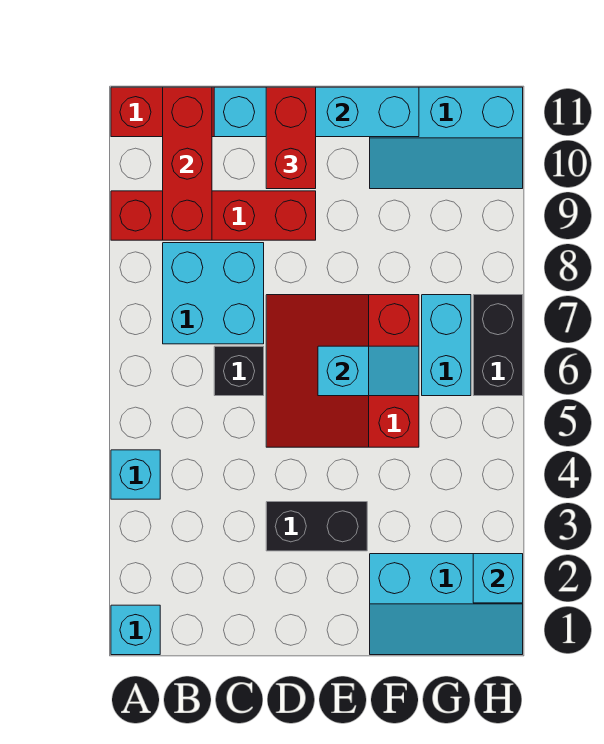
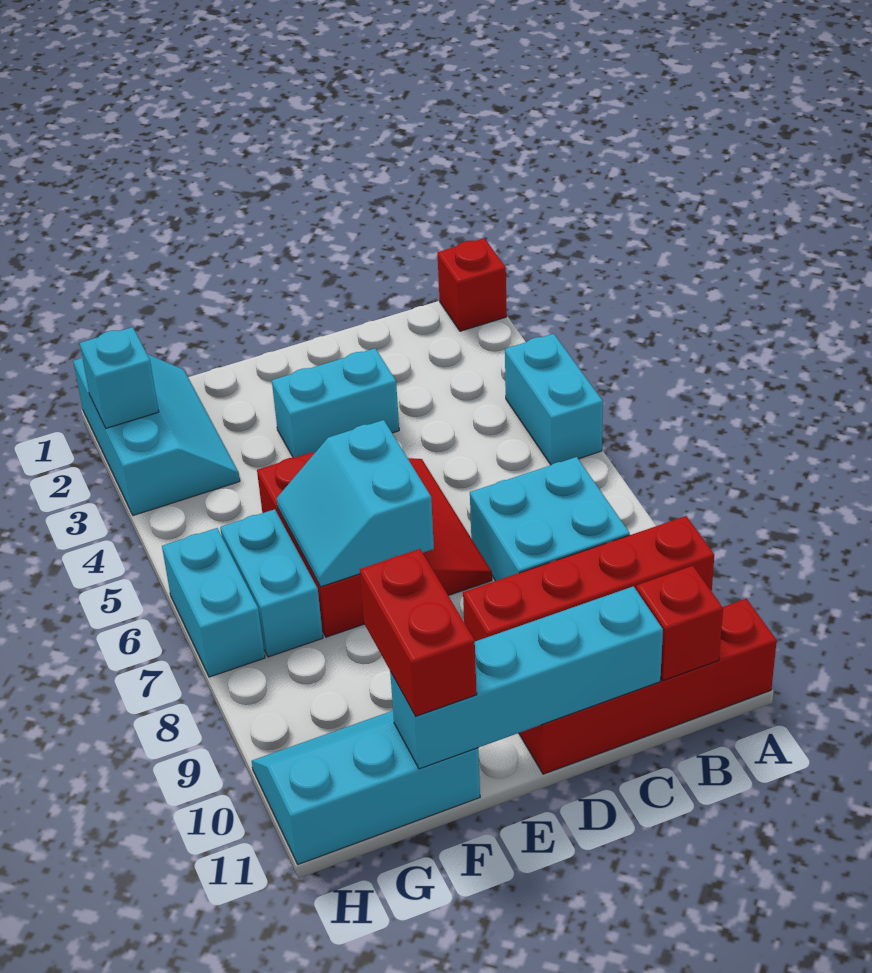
cyan 1x1 brick [111,605,160,655] -> red 1x1 brick [437,238,507,331]
cyan 1x1 brick [111,450,160,499] -> cyan 1x2 brick [505,334,603,465]
red 1x3 brick [163,87,212,240] -> red 1x1 brick [636,566,723,681]
black 1x1 brick [214,346,264,396] -> none
black 1x2 brick [266,502,367,551] -> cyan 1x2 brick [272,348,399,458]
red 1x2 brick [266,87,316,189] -> red 1x2 brick moved to [360,549,477,716]
cyan 1x2 slope [318,346,419,396] -> cyan 2x2 slope [277,420,434,587]
cyan 2x3 slope [370,554,523,655] -> cyan 2x3 slope turned to [73,354,240,515]
black 1x2 brick [473,295,523,396] -> cyan 1x2 brick [162,528,265,677]

